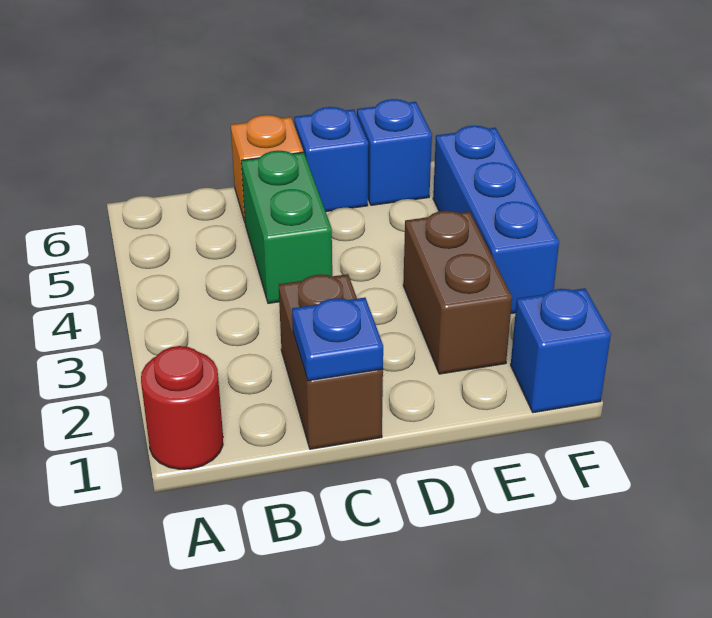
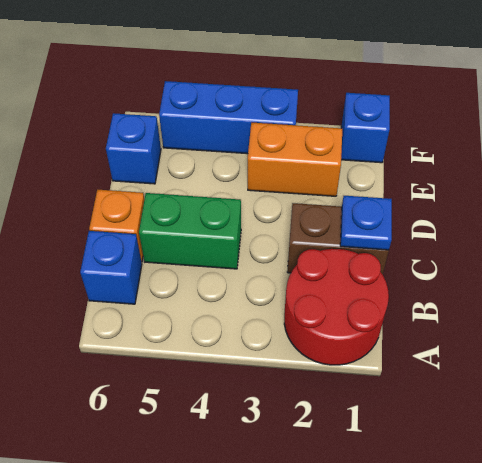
red 1x1 round brick [141,346,223,469] -> red 2x2 round brick [284,249,389,365]
blue 1x1 brick [294,107,368,212] -> blue 1x1 brick moved to [80,231,142,304]
brown 1x2 brick [403,211,512,374] -> orange 1x2 brick [248,123,342,196]

